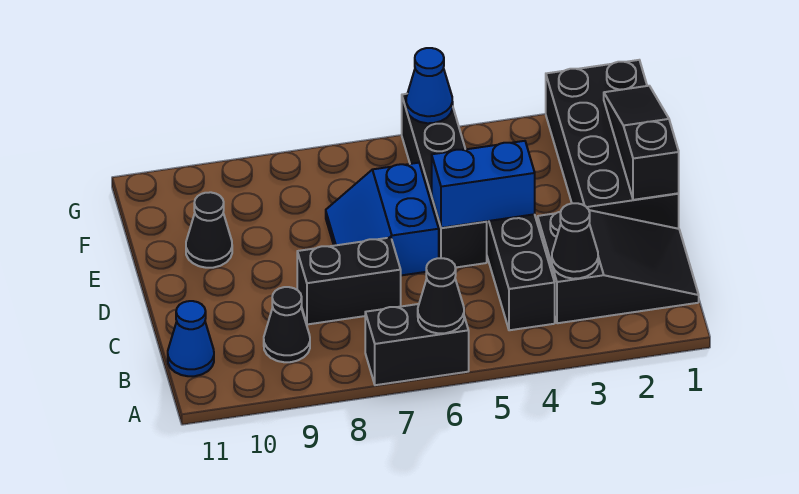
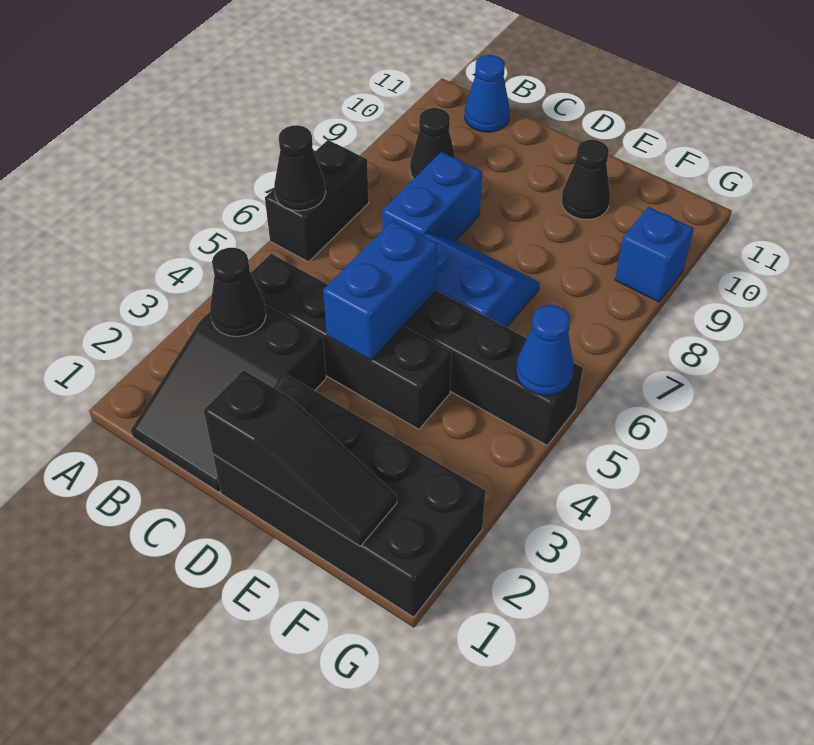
black 1x2 brick [297,237,401,324] -> blue 1x2 brick [382,152,482,240]
none -> blue 1x1 brick [615,207,694,302]

